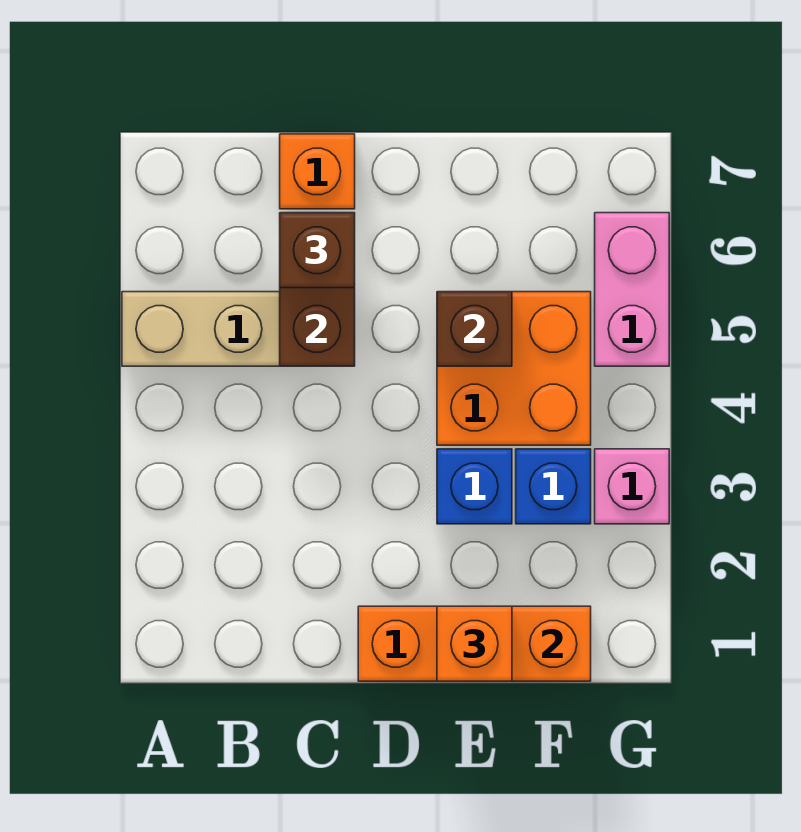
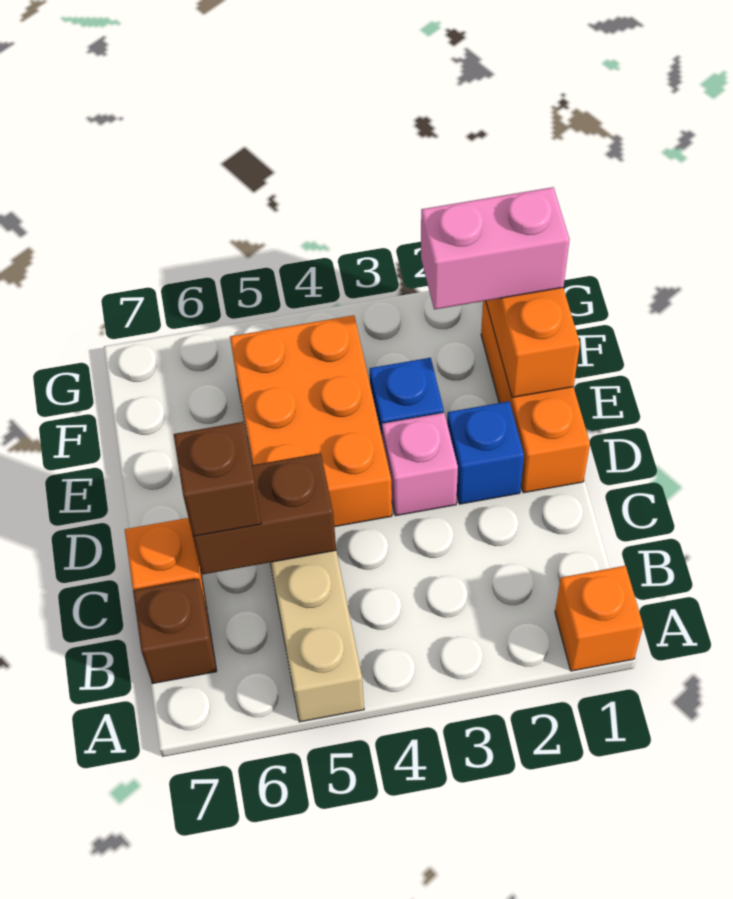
orange 1x1 brick [437,606,512,681] -> orange 1x1 brick moved to [555,566,643,671]
orange 2x2 brick [437,292,591,445] -> orange 2x3 brick [230,315,392,527]
brown 1x1 brick [437,292,512,366] -> brown 1x1 brick moved to [133,579,217,684]
blue 1x1 brick [516,449,591,524] -> blue 1x1 brick moved to [447,401,524,504]
pink 1x1 brick [595,449,669,524] -> pink 1x1 brick moved to [382,413,458,516]
pink 1x2 brick [595,213,669,366] -> pink 1x2 brick moved to [421,187,570,310]

